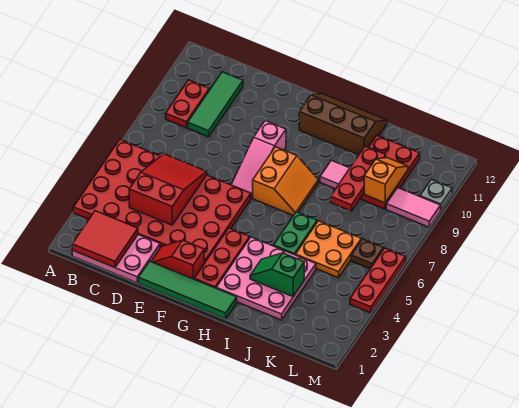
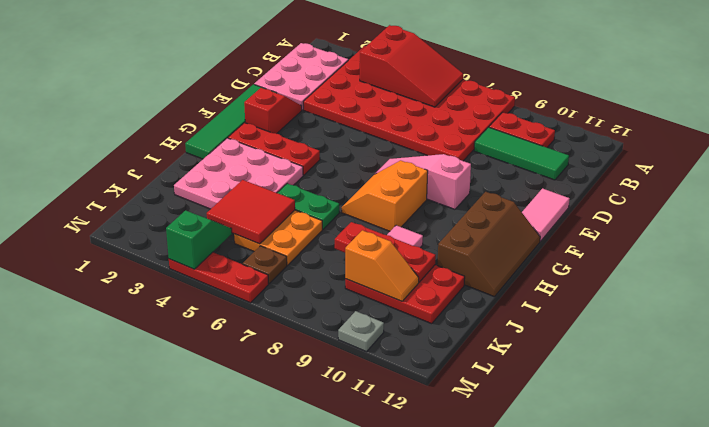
red 4x6 plate [73,140,251,263] -> red 4x6 plate turned to [303,46,515,161]
red 2x2 tile [72,211,138,268] -> red 2x2 tile moved to [207,180,295,244]
red 2x3 slope [129,154,207,225] -> red 2x3 slope moved to [360,25,463,107]
orange 2x2 slope [253,147,319,215] -> orange 2x2 slope turned to [342,160,428,231]
green 1x2 slope [250,253,304,297] -> green 1x2 slope moved to [166,210,232,269]
pink 1x2 tile [386,188,441,227] -> pink 1x2 tile moved to [522,188,570,241]

